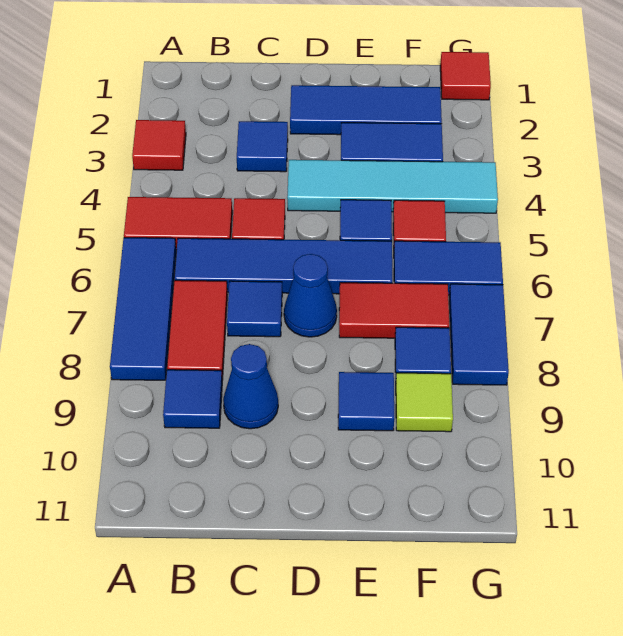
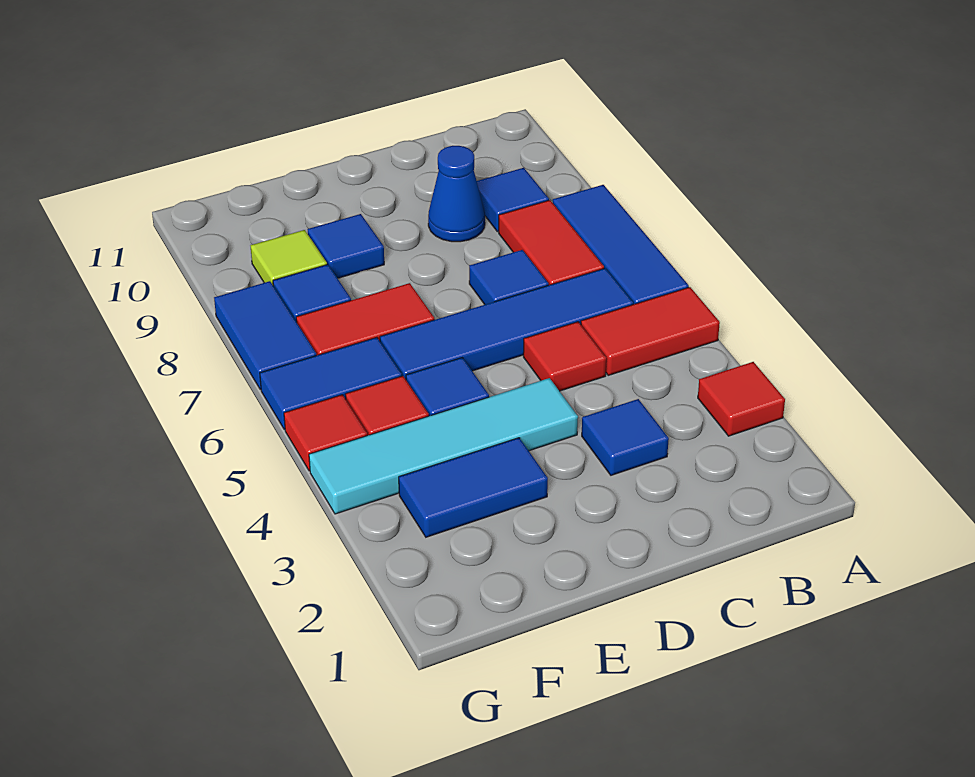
blue 1x3 tile [290,85,442,135] -> none
blue 1x1 cone [284,254,337,337] -> none
red 1x1 tile [440,52,491,100] -> red 1x1 tile moved to [284,395,367,471]

